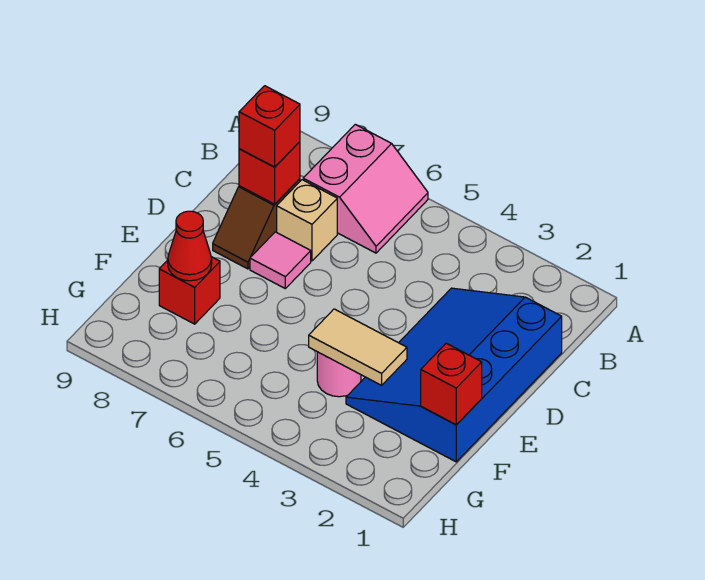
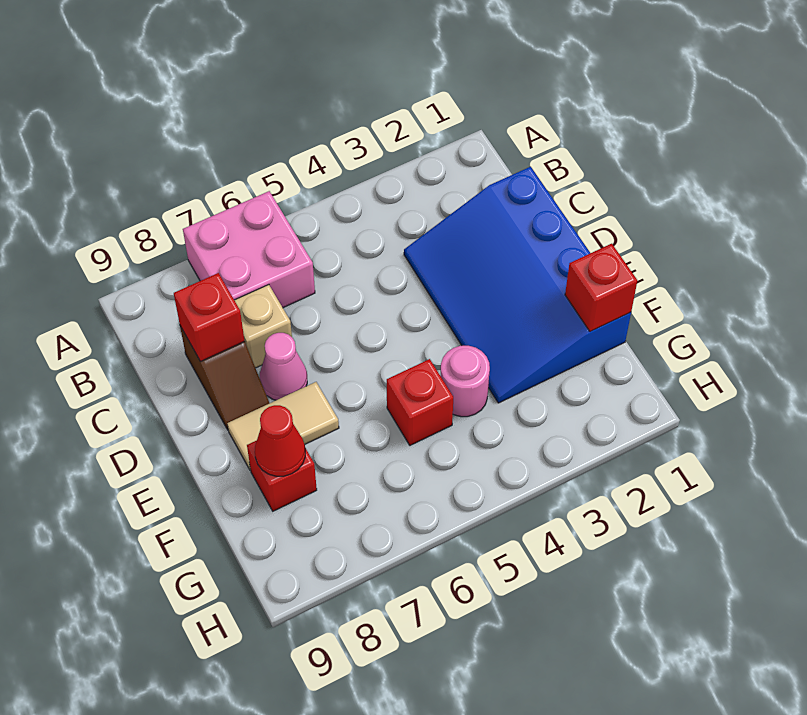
pink 2x2 slope [303,124,428,253] -> pink 2x2 brick [183,191,315,308]
red 1x1 brick [239,86,300,167] -> red 1x1 brick moved to [387,359,453,445]
pink 1x1 tile [250,232,311,288] -> pink 1x1 cone [260,333,307,400]
tan 1x2 tile [309,309,407,385] -> tan 1x2 tile moved to [227,382,339,470]

